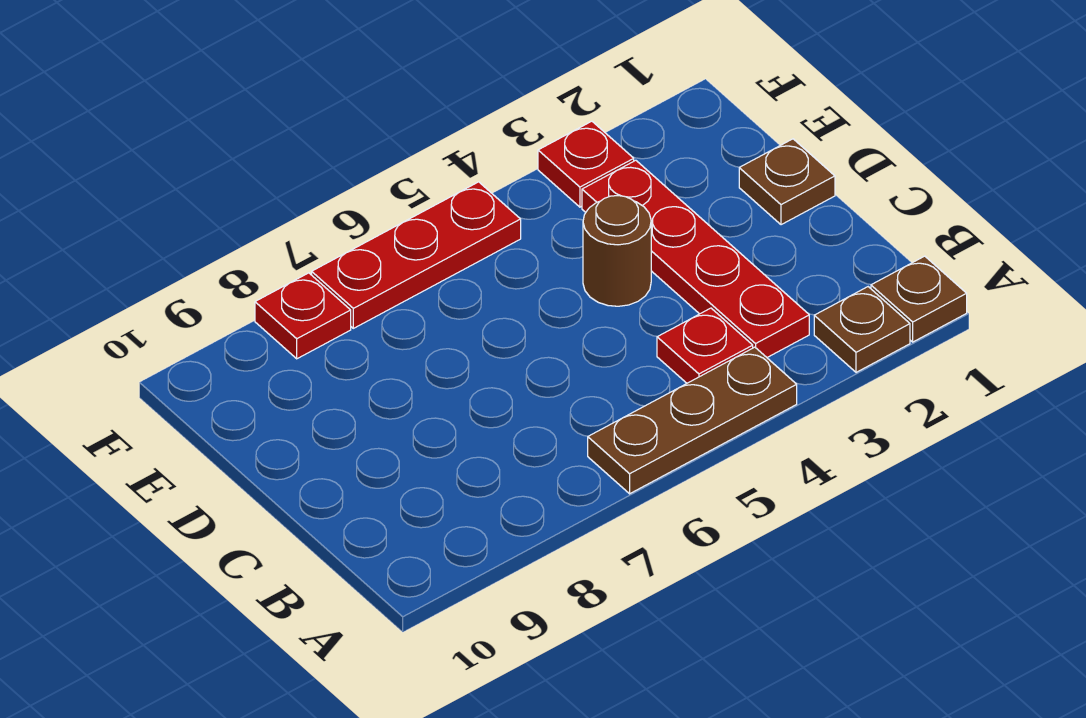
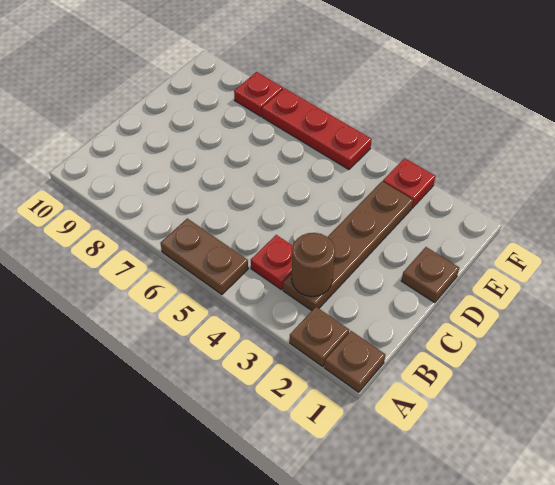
brown 1x3 plate [588,347,797,494] -> brown 1x2 plate [160,218,248,294]
red 1x4 plate [582,160,809,357] -> brown 1x4 plate [283,181,413,310]
brown 1x1 round brick [583,196,651,306] -> brown 1x1 round brick moved to [292,233,335,297]

